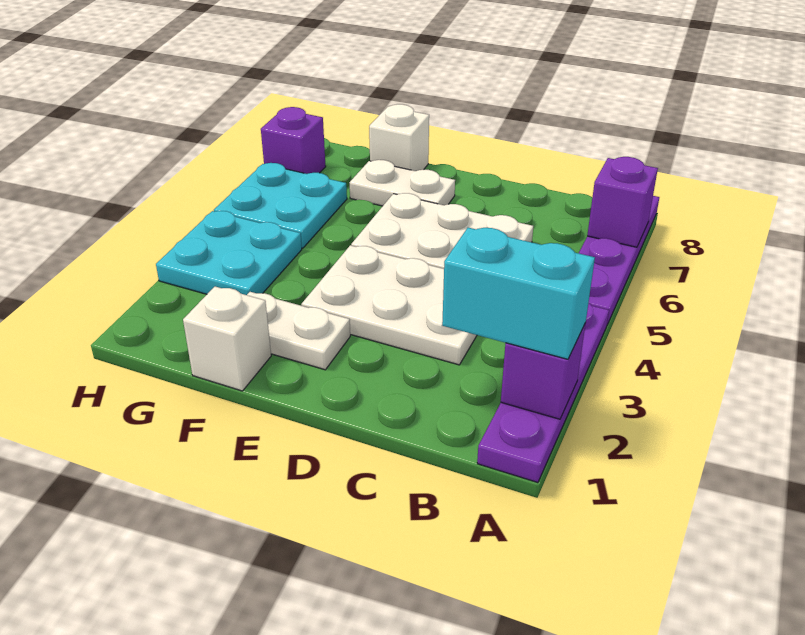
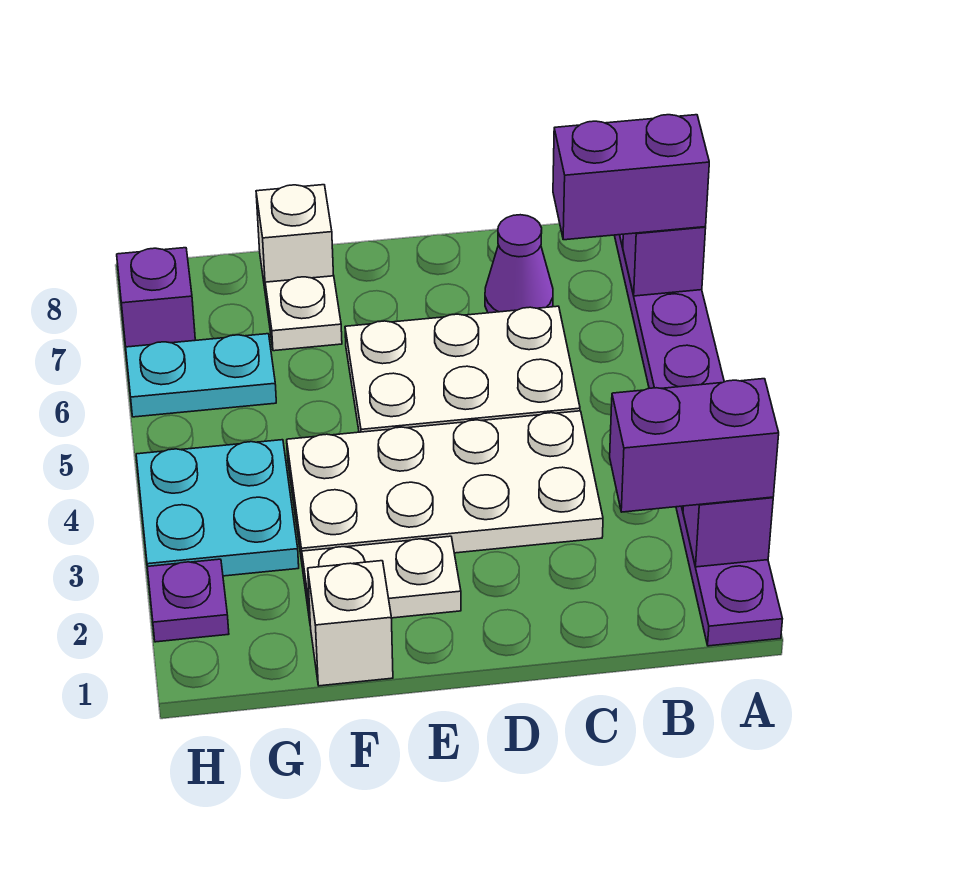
cyan 1x2 brick [442,228,595,359] -> purple 1x2 brick [610,379,779,512]
none -> purple 1x2 brick [553,115,709,240]
white 2x3 plate [301,245,477,365] -> white 2x4 plate [287,411,603,568]
none -> purple 1x1 cone [485,215,553,313]
white 1x2 plate [349,160,455,206] -> white 1x1 plate [265,276,342,351]
cyan 2x2 plate [214,163,347,248] -> cyan 1x2 plate [126,334,276,417]
none -> purple 1x1 plate [147,559,229,642]

